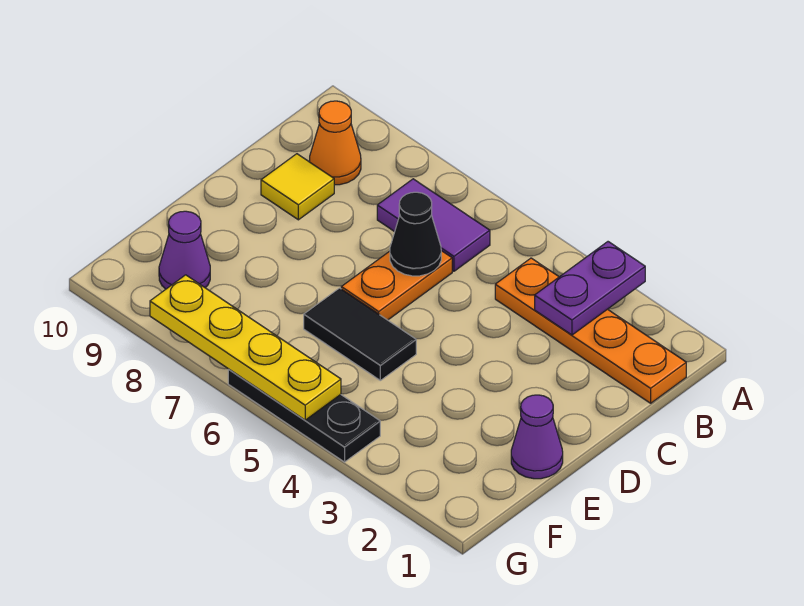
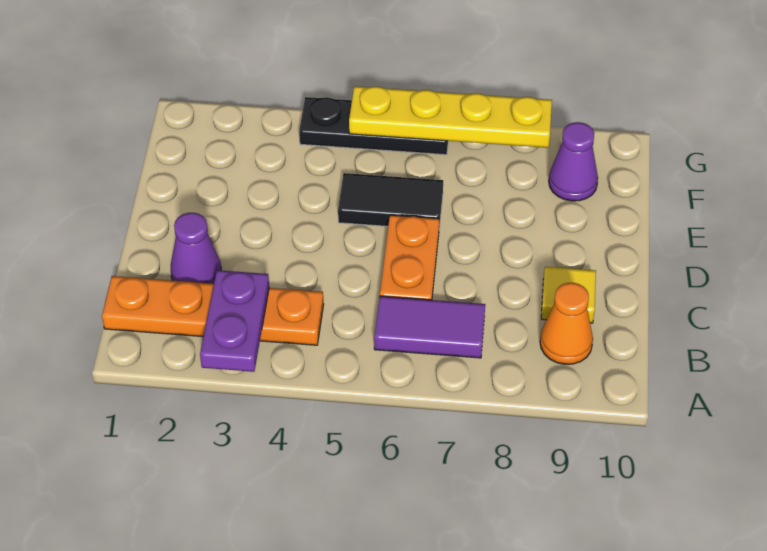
black 1x1 cone [390,192,441,276] -> none
purple 1x1 cone [511,395,563,479] -> purple 1x1 cone moved to [171,213,221,284]

